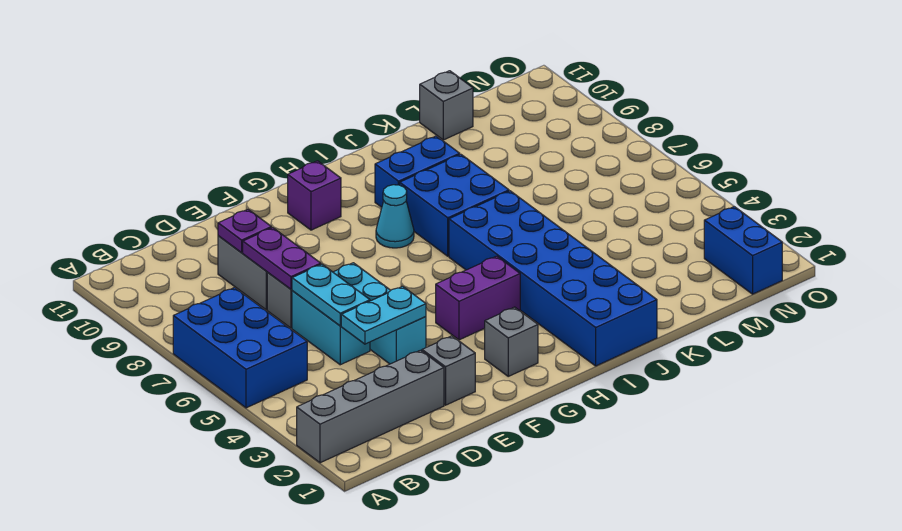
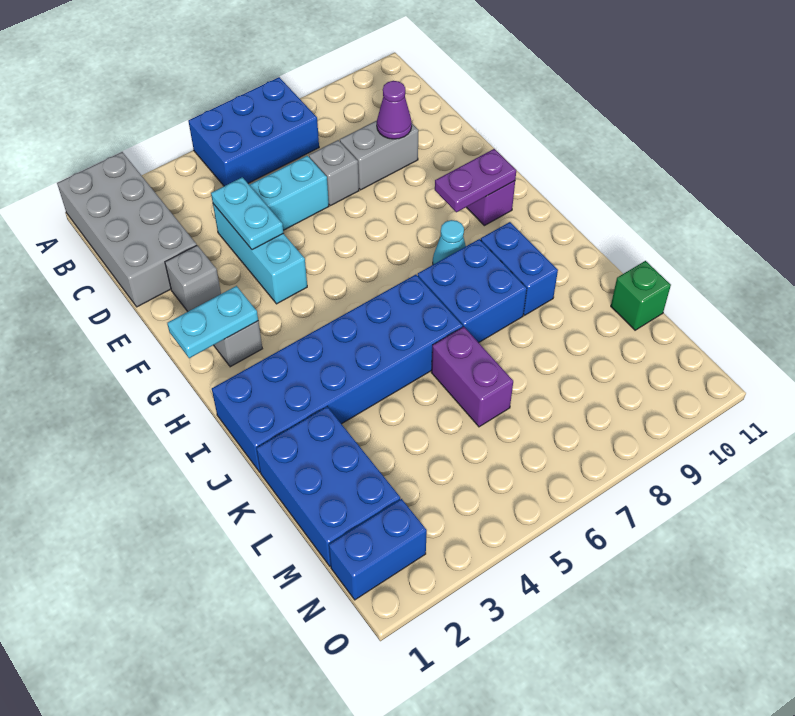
grey 1x4 brick [297,350,444,463] -> grey 2x4 brick [57,152,197,307]
cyan 1x2 plate [292,264,370,326] -> cyan 1x2 plate moved to [167,286,258,358]
purple 1x2 plate [243,228,321,289] -> purple 1x2 plate moved to [435,149,516,212]
purple 1x1 plate [218,209,271,253] -> purple 1x1 cone [377,81,412,139]
cyan 1x3 brick [333,263,426,364] -> cyan 1x3 brick turned to [213,204,307,304]
purple 1x2 brick [436,256,520,340] -> purple 1x2 brick moved to [431,327,513,427]
none -> blue 2x3 brick [256,407,400,566]
grey 1x1 brick [420,71,473,140] -> green 1x1 brick [611,261,671,330]

